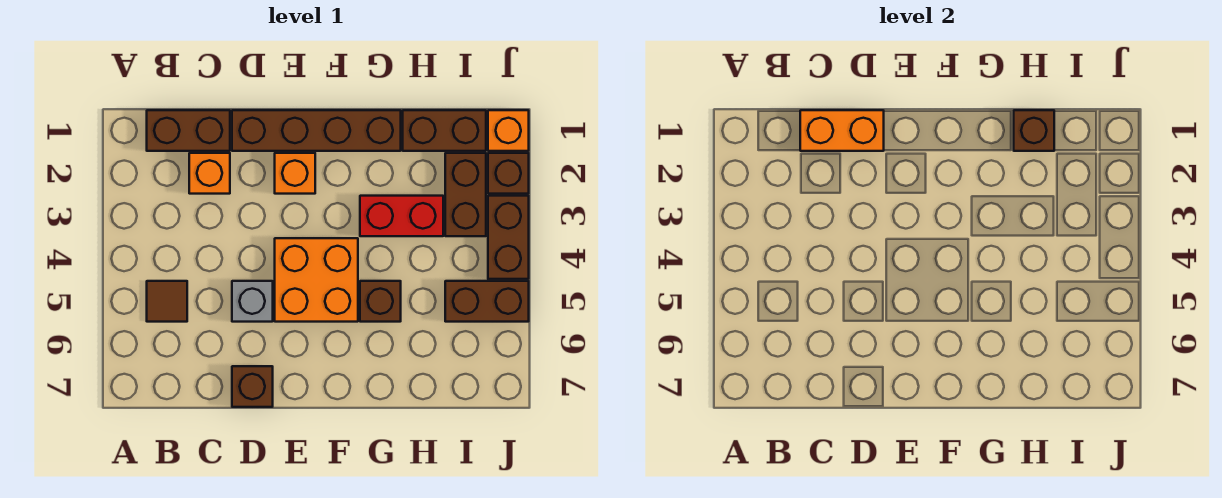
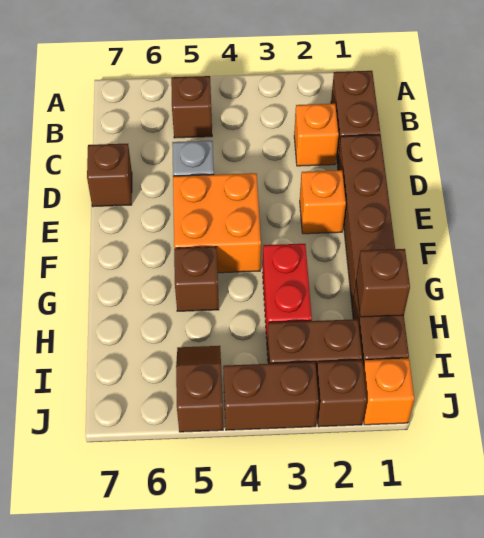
brown 1x1 tile [147,281,187,322] -> brown 1x1 brick [171,76,212,138]
orange 1x2 brick [800,110,884,151] -> none
brown 1x2 brick [445,281,529,322] -> brown 1x2 slope [176,346,223,432]

